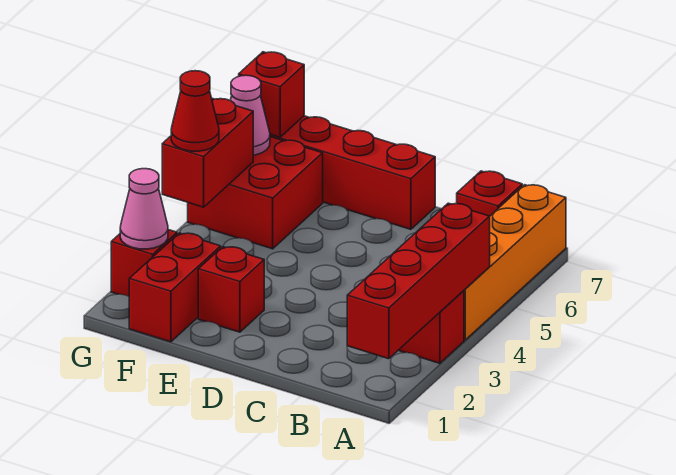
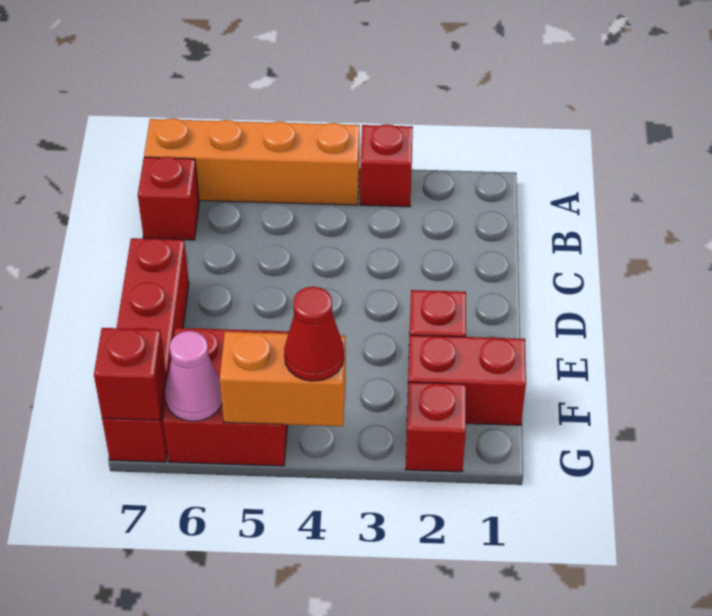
red 1x4 brick [347,203,490,359] -> none
pink 1x1 cone [120,169,168,249] -> none
red 1x2 brick [162,98,253,207] -> orange 1x2 brick [220,332,346,426]

